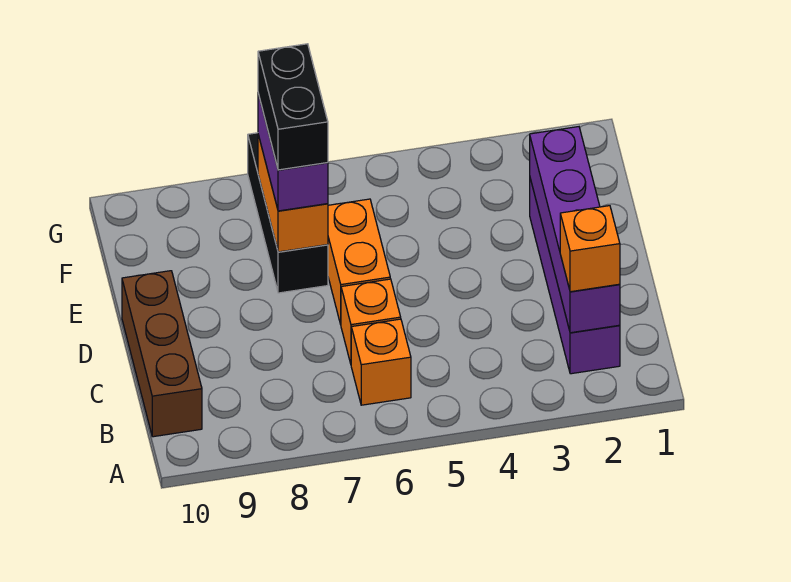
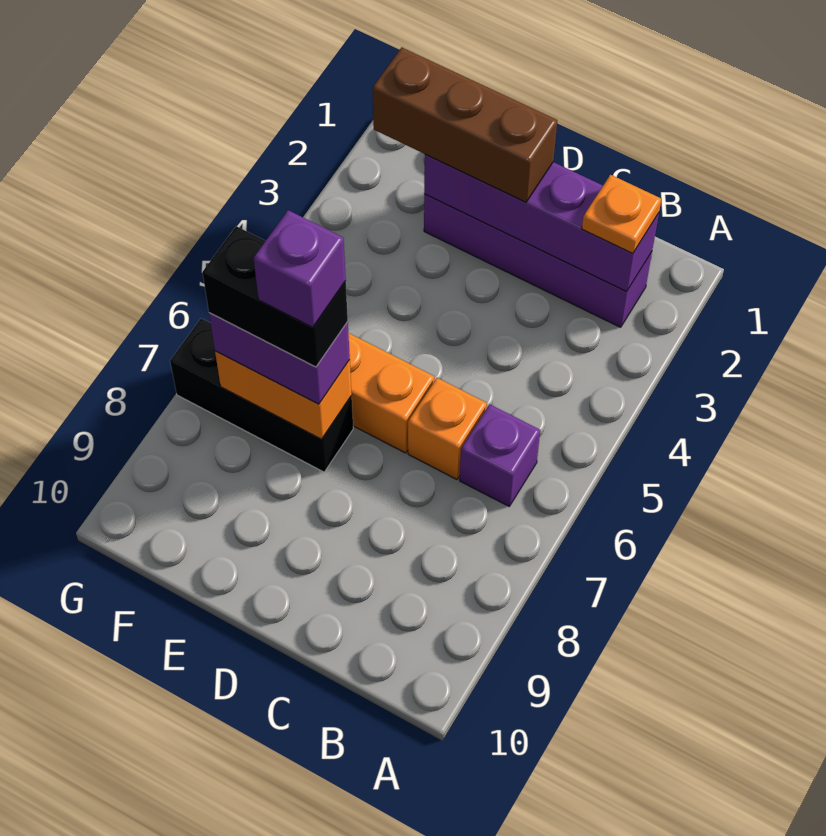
orange 1x1 brick [560,206,620,292] -> orange 1x1 plate [582,175,661,253]
orange 1x1 brick [351,319,411,405] -> purple 1x1 brick [460,404,540,506]
brown 1x3 brick [122,271,202,437] -> brown 1x3 brick moved to [372,47,557,202]
none -> purple 1x1 brick [254,210,346,327]

